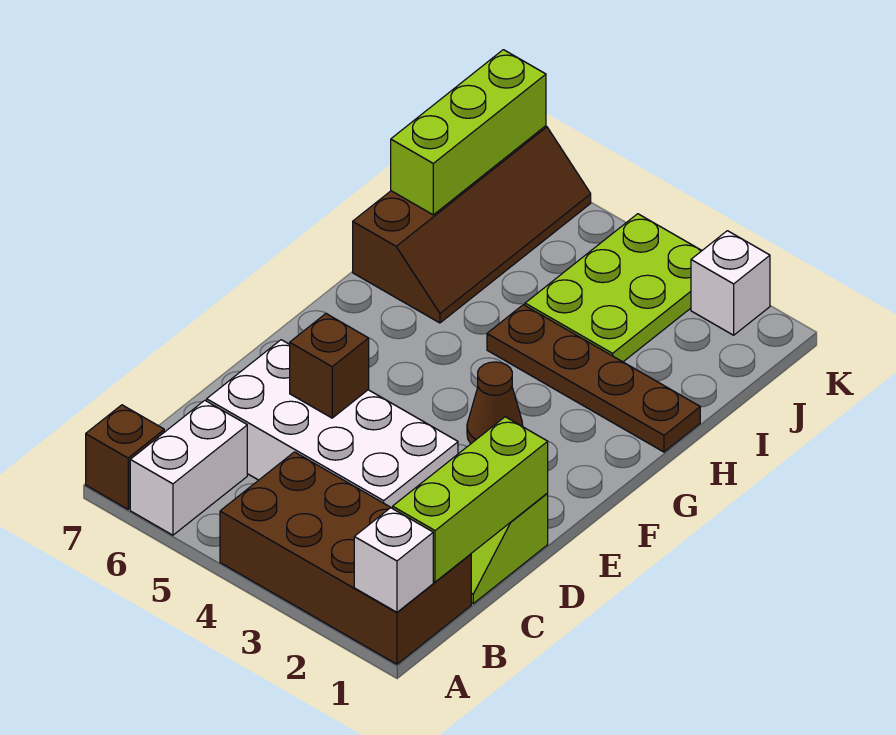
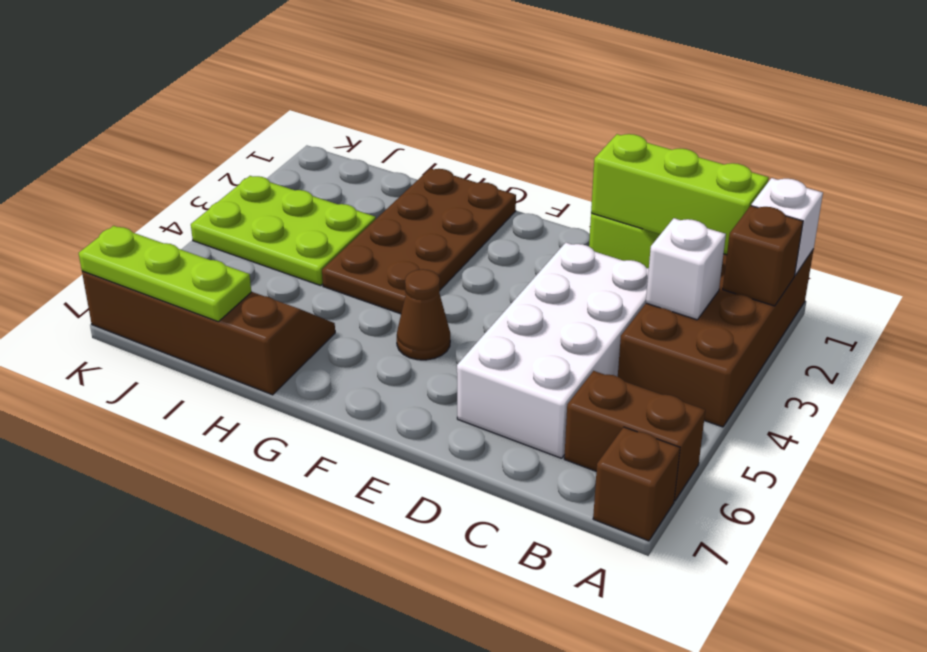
white 1x2 brick [130,400,247,535] -> brown 1x2 brick [564,371,705,501]
brown 1x1 brick [290,314,369,418] -> brown 1x1 brick moved to [723,206,803,306]
brown 1x1 cone [467,362,523,444] -> brown 1x1 cone moved to [397,269,450,360]
brown 1x4 plate [487,305,700,452] -> brown 2x4 plate [322,168,516,314]
lime 1x3 brick [391,50,546,215] -> lime 1x3 plate [79,226,251,322]
white 1x1 brick [691,231,770,335] -> white 1x1 brick moved to [646,218,726,320]

